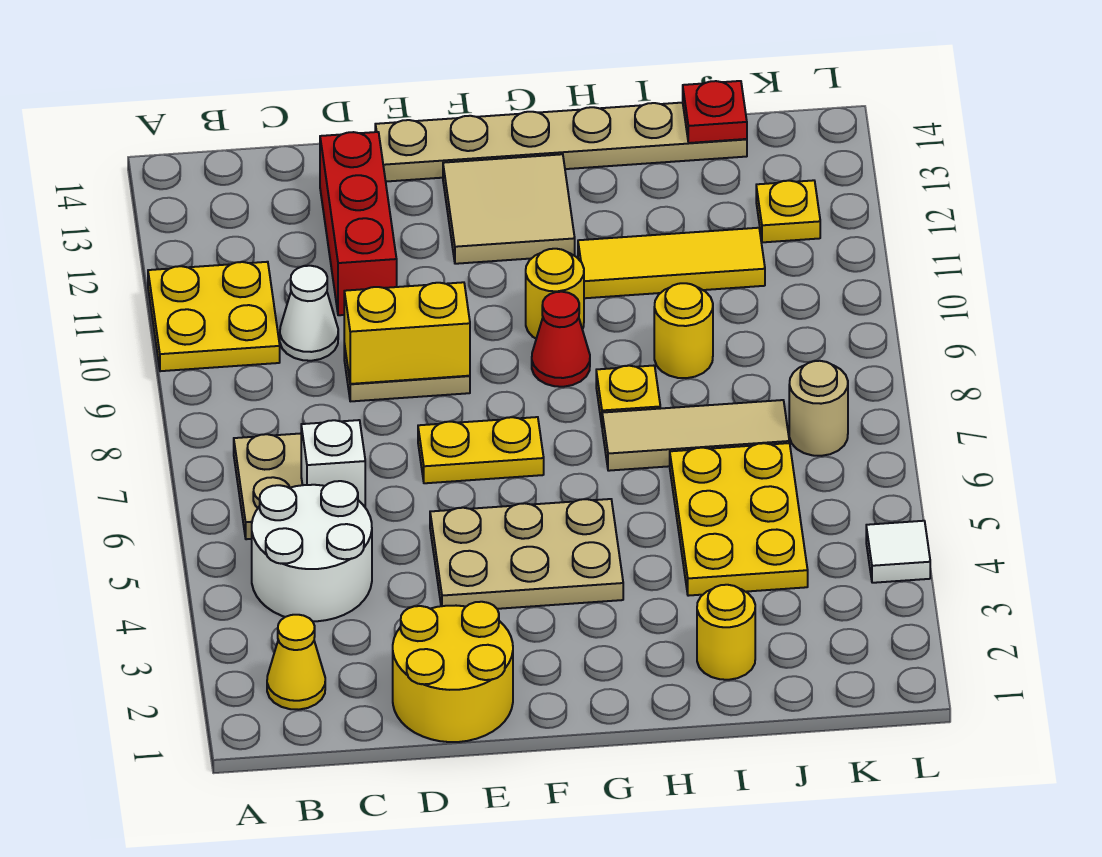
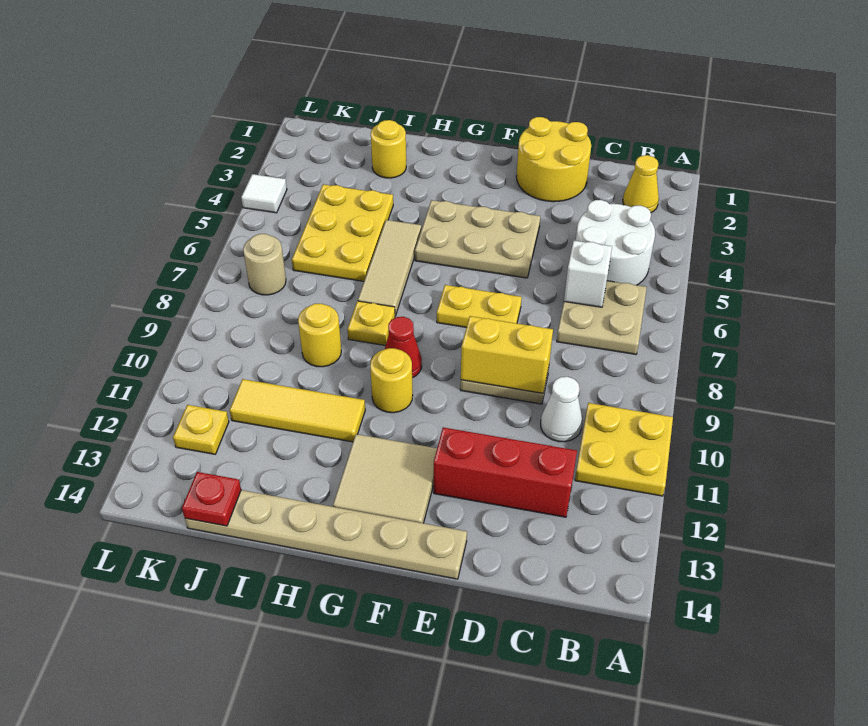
red 1x3 brick [320,132,397,315] -> red 1x3 brick turned to [434,427,577,517]
tan 1x3 tile [602,400,789,471] -> tan 1x3 tile turned to [358,220,421,316]

